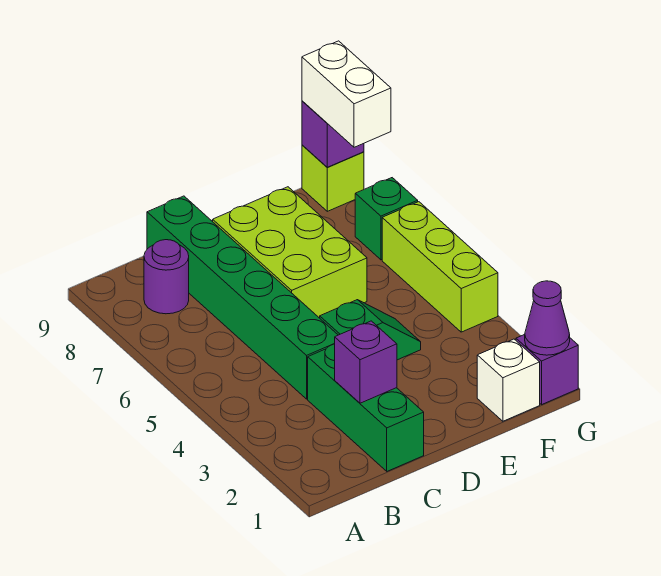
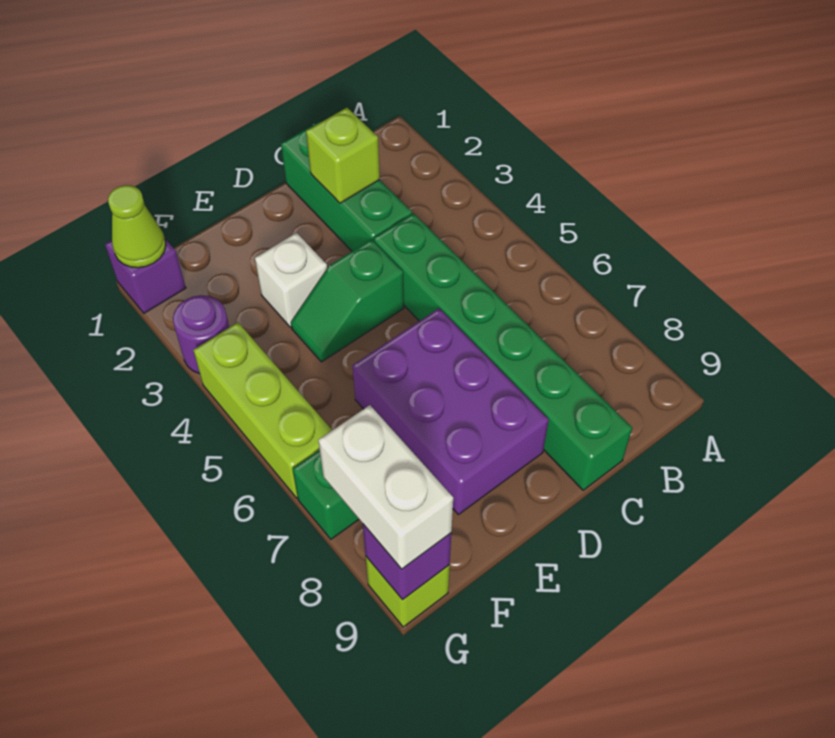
purple 1x1 round brick [144,240,189,314] -> purple 1x1 round brick moved to [173,295,229,374]
purple 1x1 brick [335,321,397,403] -> lime 1x1 brick [306,108,380,203]
lime 2x3 brick [213,187,367,318] -> purple 2x3 brick [353,308,549,515]
white 1x1 brick [477,339,540,421] -> white 1x1 brick moved to [255,233,327,327]
purple 1x1 cone [525,281,570,355] -> lime 1x1 cone [108,185,166,268]

